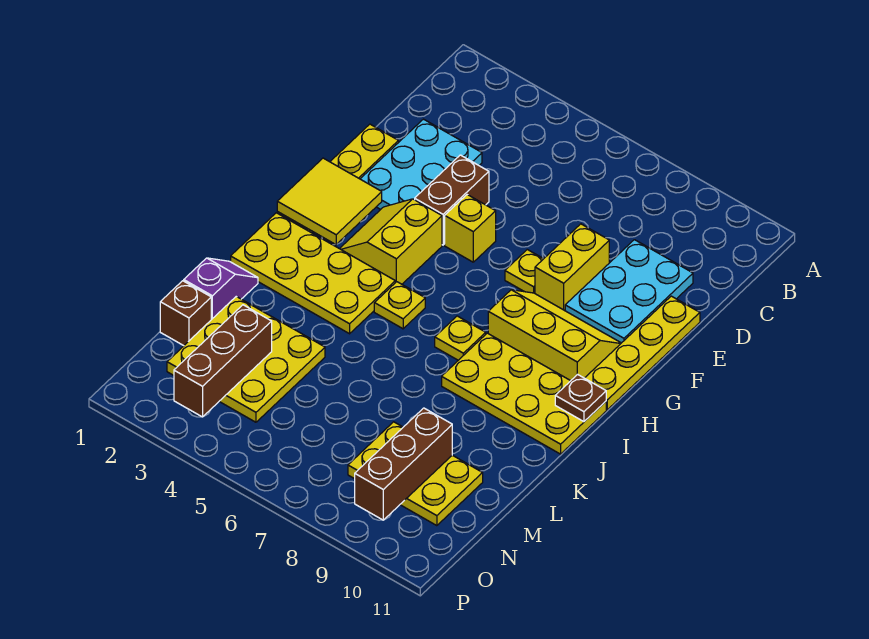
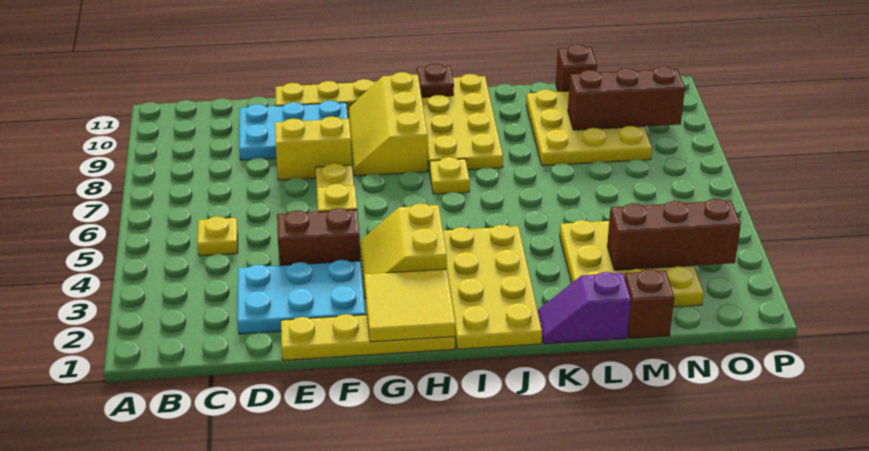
yellow 2x2 slope [340,199,442,284] -> yellow 2x2 slope turned to [360,204,447,298]
yellow 1x1 plate [374,282,425,329] -> yellow 1x1 plate moved to [197,216,238,256]
yellow 2x3 plate [348,422,483,526] -> yellow 3x3 plate [526,89,652,166]
none -> brown 1x1 brick [556,44,597,92]

